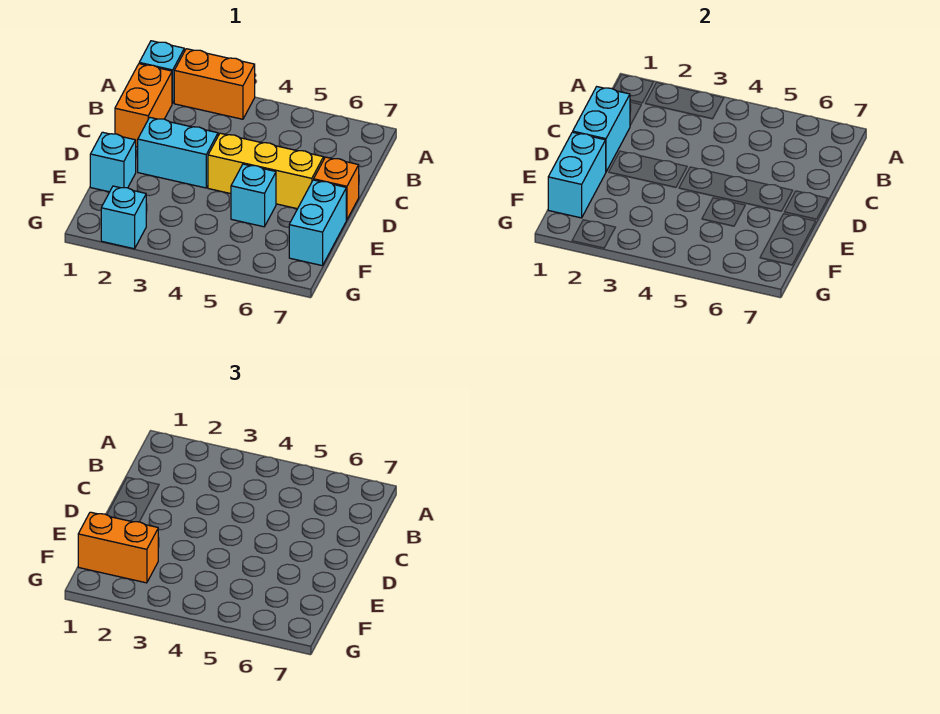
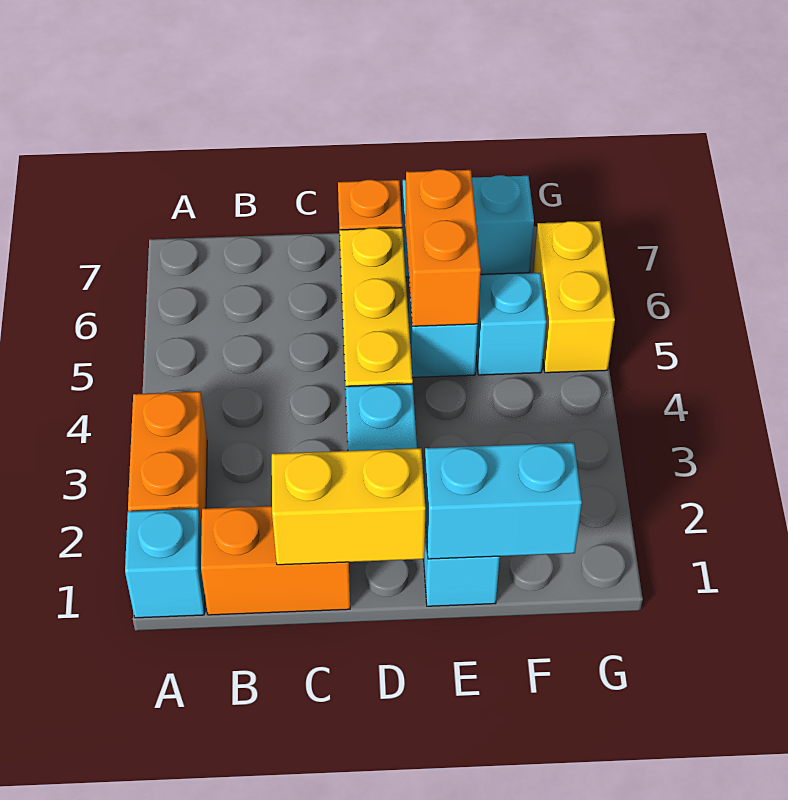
cyan 1x2 brick [573,87,630,172] -> yellow 1x2 brick [272,448,425,565]
orange 1x2 brick [78,512,158,583] -> orange 1x2 brick moved to [406,169,481,326]
cyan 1x1 brick [101,186,146,249] -> cyan 1x1 brick moved to [476,273,546,375]
none -> yellow 1x2 brick [533,221,615,373]

